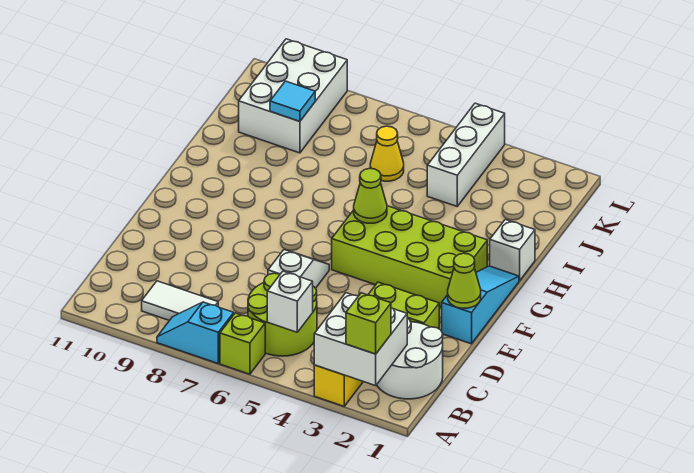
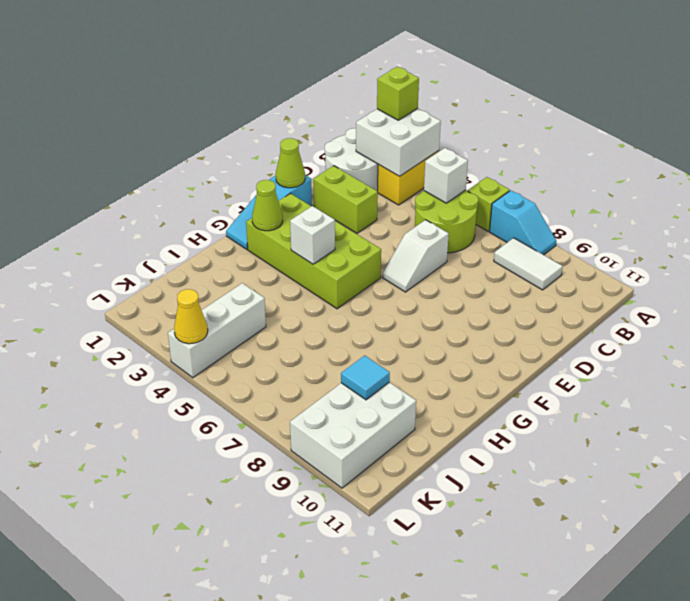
lime 1x1 cone [354,169,387,223] -> lime 1x1 cone moved to [252,180,283,231]
white 1x1 brick [490,220,535,281] -> white 1x1 brick moved to [290,206,335,264]
yellow 1x1 cone [370,126,404,181] -> yellow 1x1 cone moved to [174,289,208,344]

